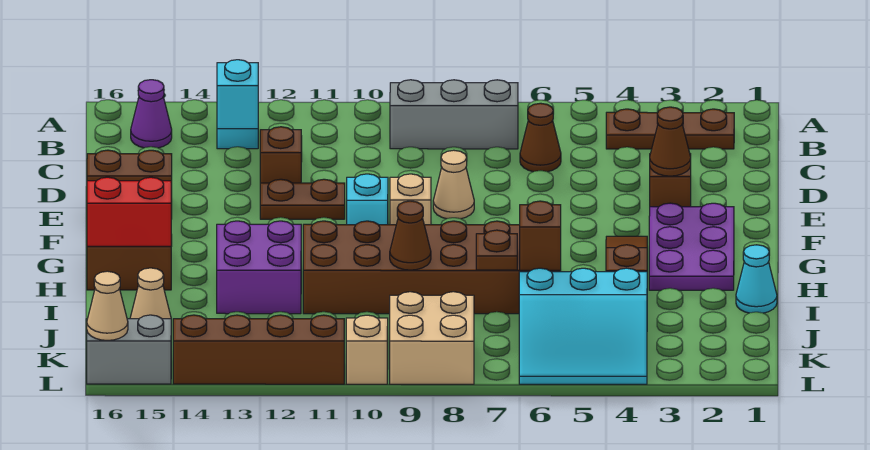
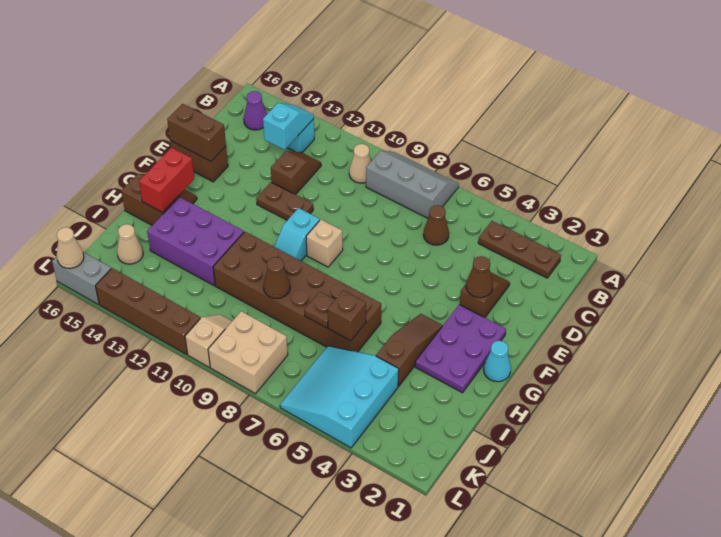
tan 1x1 cone [433,150,474,219] -> tan 1x1 cone moved to [349,144,371,183]
none -> brown 1x2 brick [167,104,226,161]
purple 2x2 brick [217,221,301,314] -> purple 2x3 brick [147,197,244,285]
red 1x2 brick [87,177,171,246] -> red 1x2 brick turned to [139,148,194,212]
cyan 1x1 cone [736,245,777,313] -> cyan 1x1 cone moved to [484,341,511,382]
cyan 3x3 slope [519,268,647,384] -> cyan 3x3 slope turned to [280,346,399,448]

